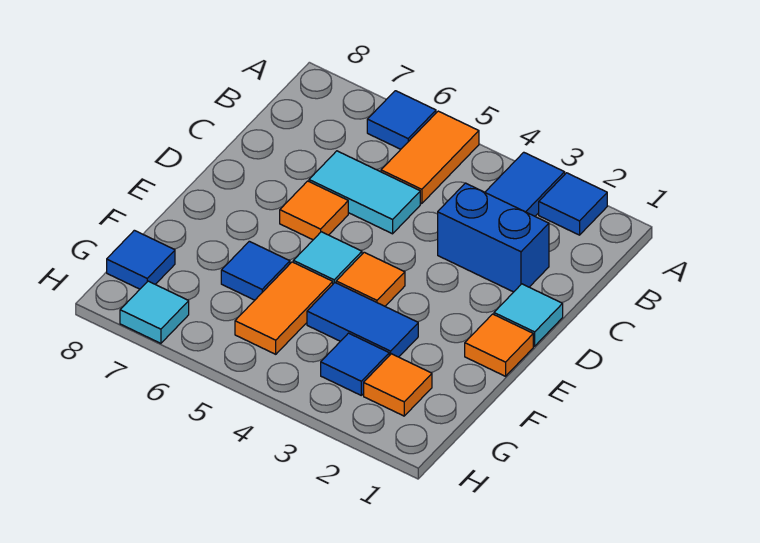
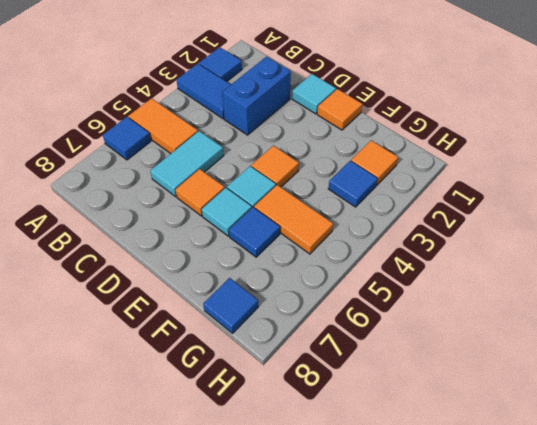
blue 1x2 tile [307,283,418,357] -> none
cyan 1x1 tile [120,281,189,343] -> cyan 1x1 tile moved to [202,188,252,236]

